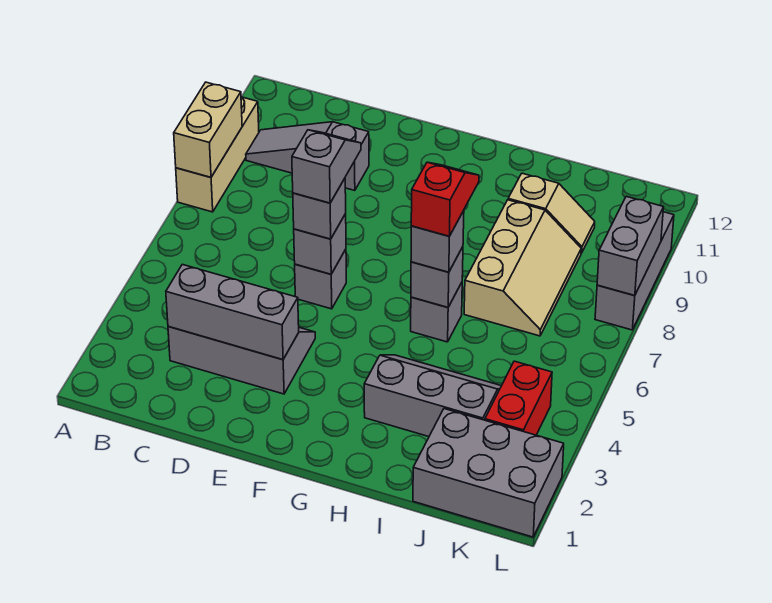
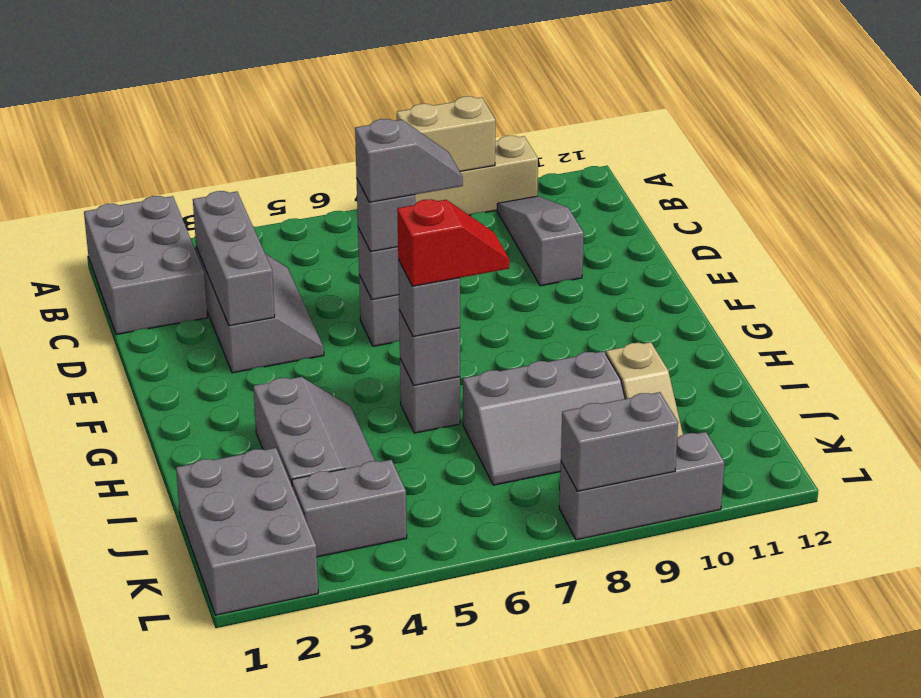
none -> grey 2x3 brick [84,196,207,334]
tan 2x3 slope [464,200,581,336] -> grey 2x3 slope [463,351,625,485]
red 1x2 brick [485,361,552,435] -> grey 1x2 brick [292,460,407,557]

